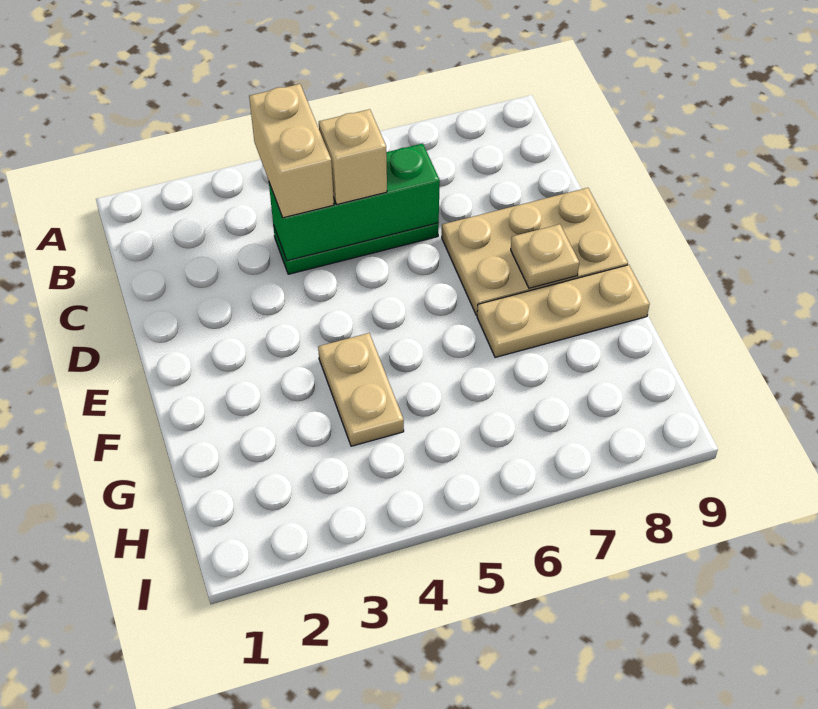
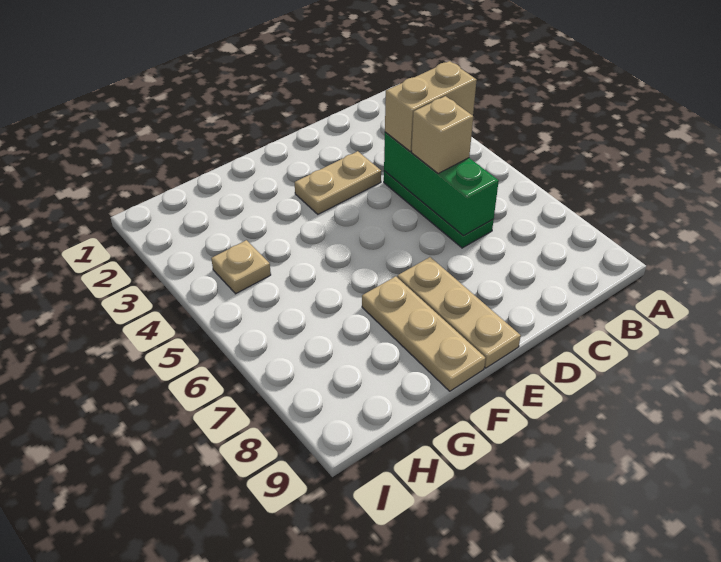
tan 2x3 plate [442,188,628,315] -> tan 1x3 plate [397,257,521,368]
tan 1x1 plate [511,224,579,288] -> tan 1x1 plate moved to [211,240,271,294]
tan 1x2 plate [318,333,404,446] -> tan 1x2 plate moved to [295,151,381,214]

